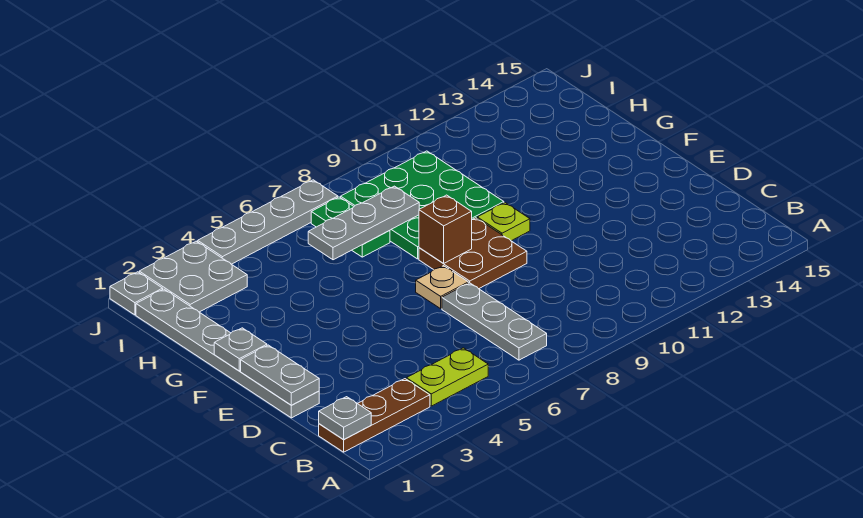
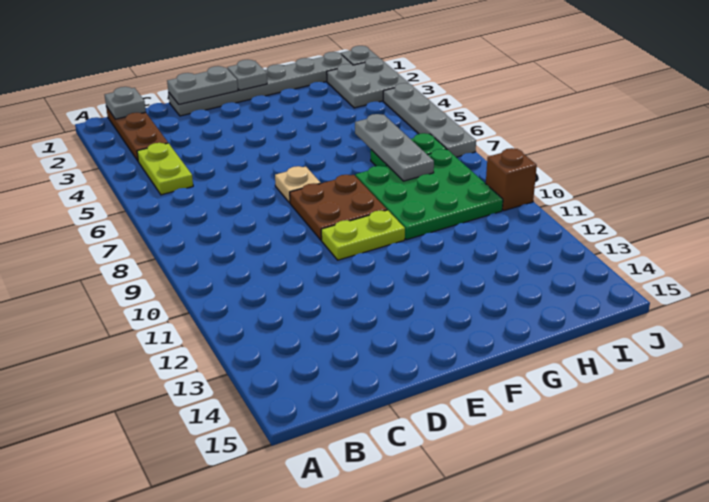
grey 1x3 plate [442,283,547,360] -> none
brown 1x1 brick [419,195,472,264] -> brown 1x1 brick moved to [486,148,537,211]
lime 1x1 plate [477,203,530,241] -> lime 1x2 plate [321,210,405,260]

